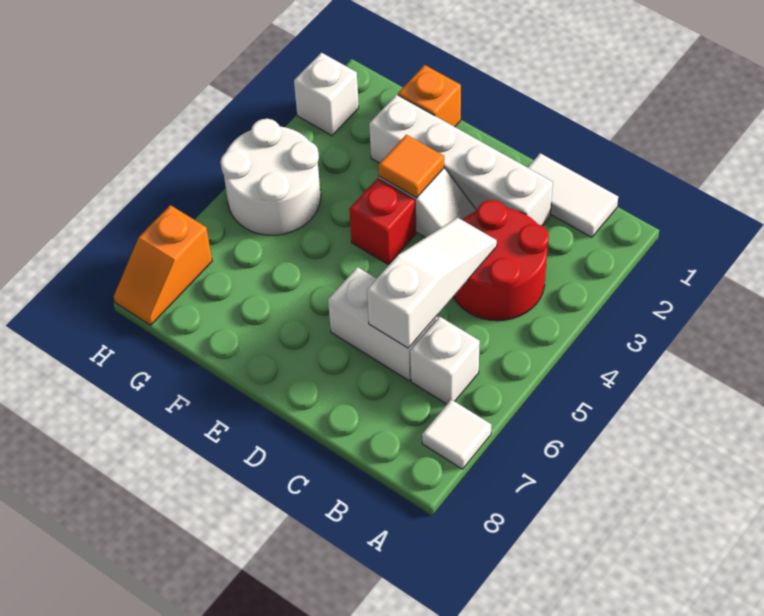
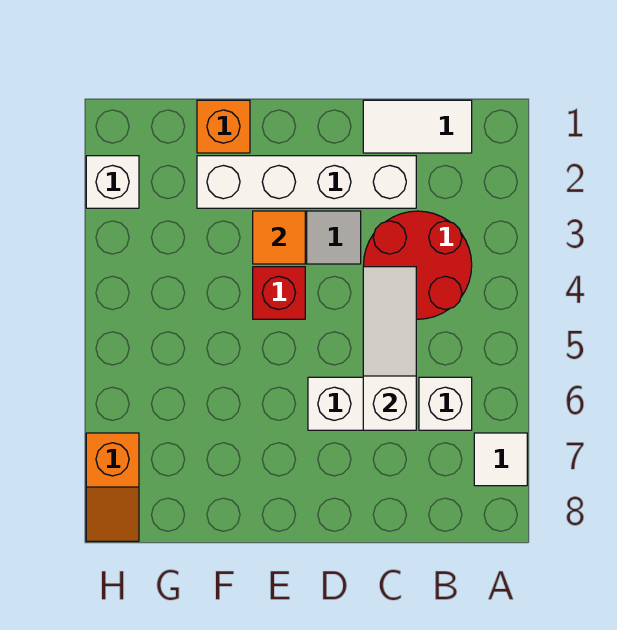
white 2x2 round brick [220,119,321,235] -> none

